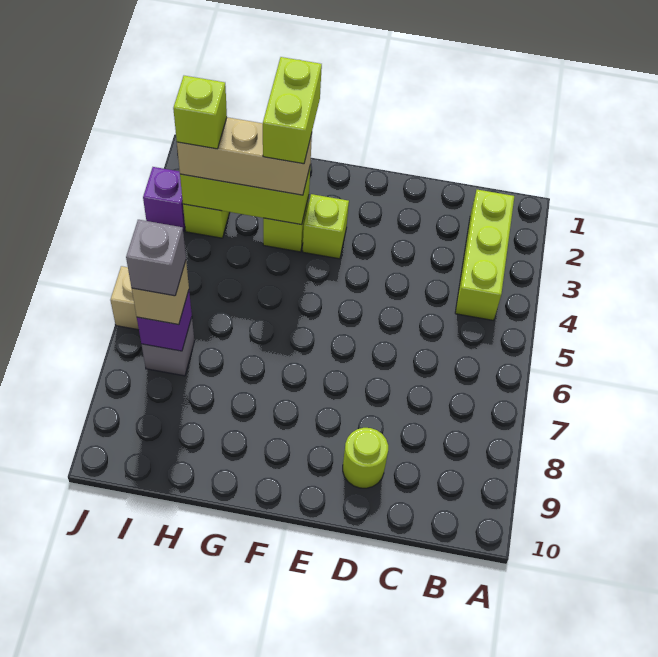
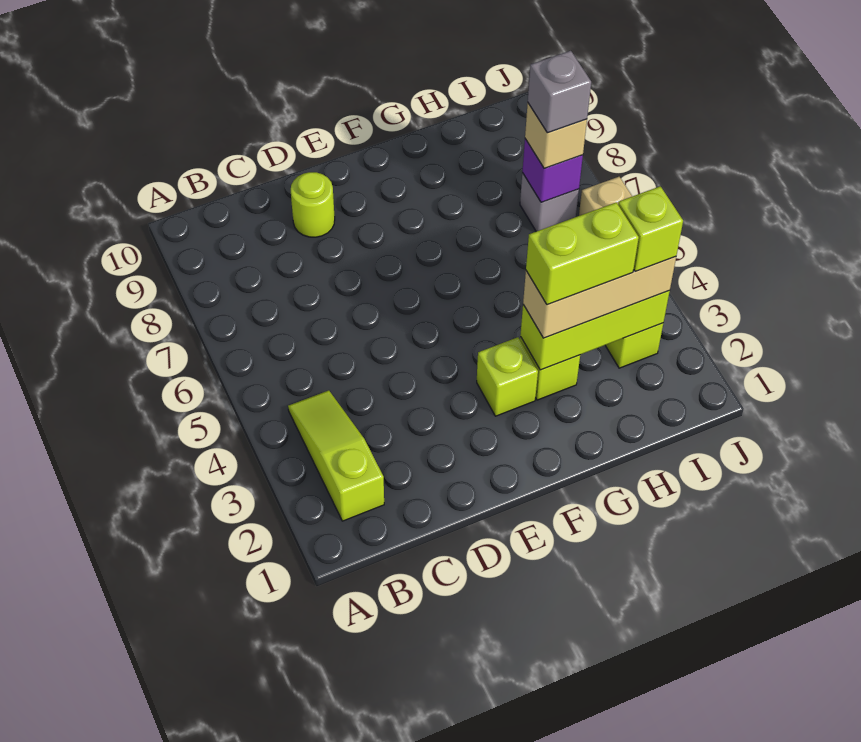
lime 1x3 brick [455,190,514,320] -> lime 1x3 slope [288,390,384,521]
lime 1x2 brick [263,57,322,164] -> lime 1x2 brick turned to [526,202,639,305]
purple 1x1 brick [143,167,185,231] -> none

